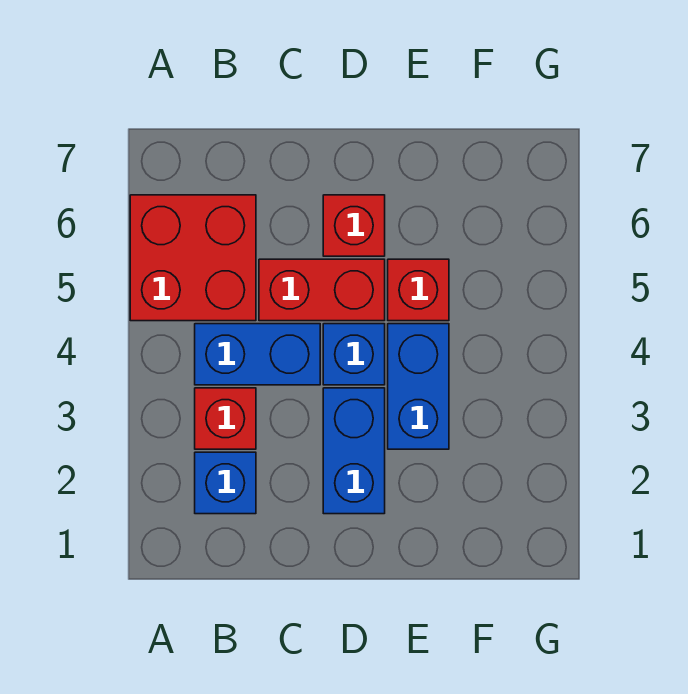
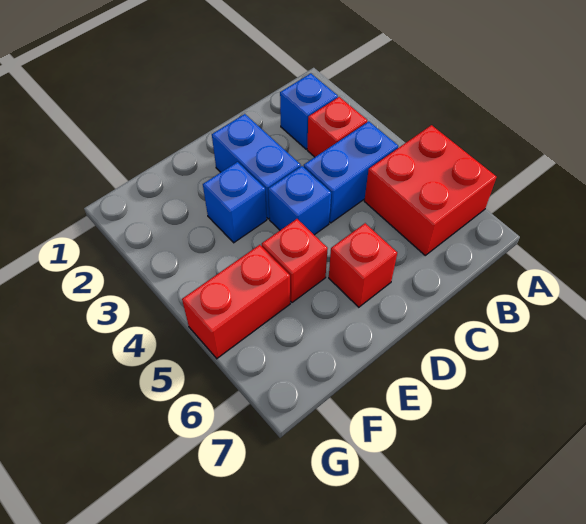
red 1x2 brick [259,259,385,321] -> red 1x2 brick moved to [182,245,290,359]
blue 1x2 brick [388,324,449,449] -> blue 1x1 brick [203,162,267,243]

